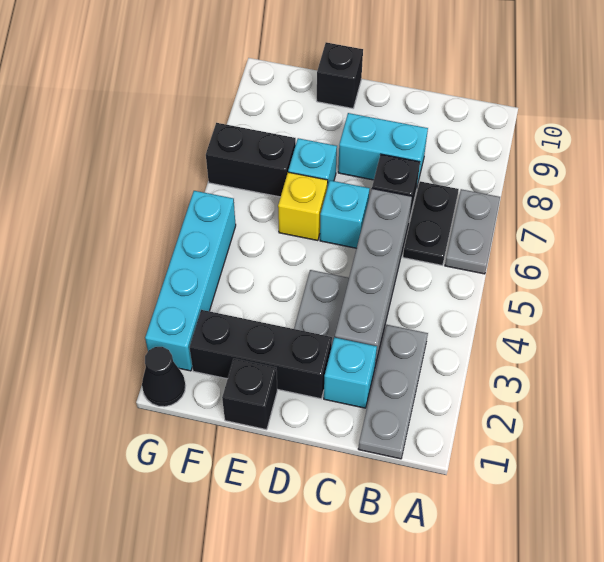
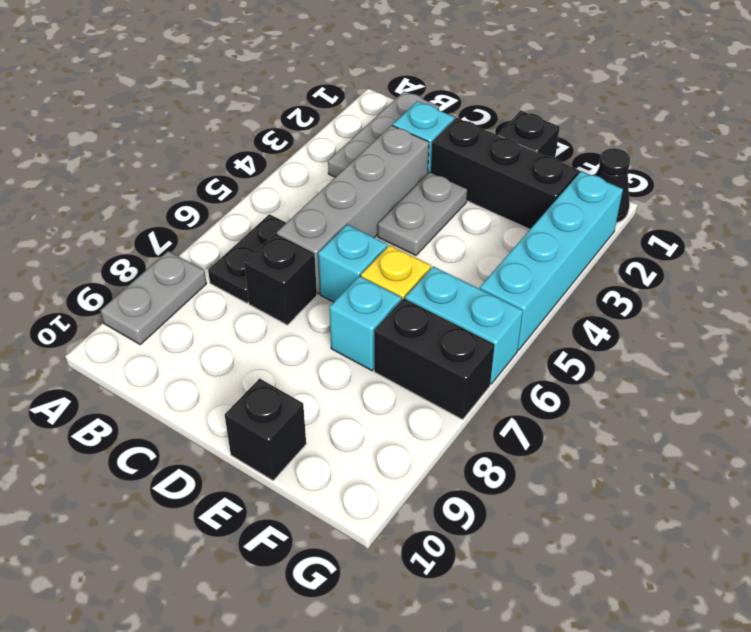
grey 1x2 plate [445,189,500,274] -> grey 1x2 plate moved to [101,251,207,344]
cyan 1x2 brick [338,113,428,185] -> cyan 1x2 brick moved to [405,266,523,384]

